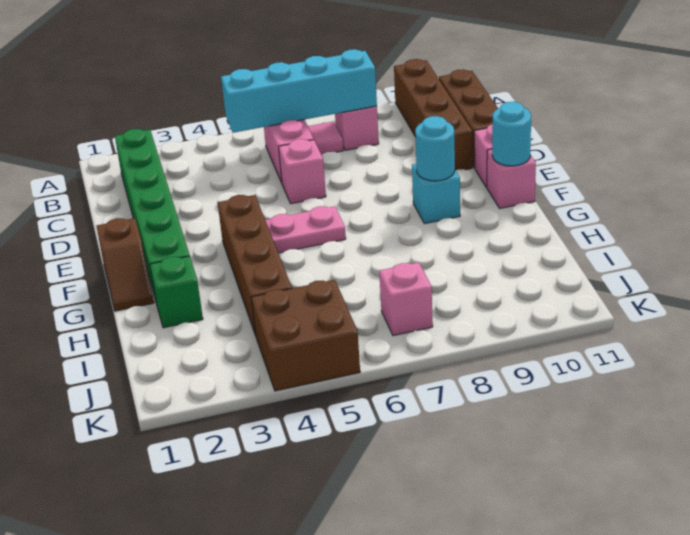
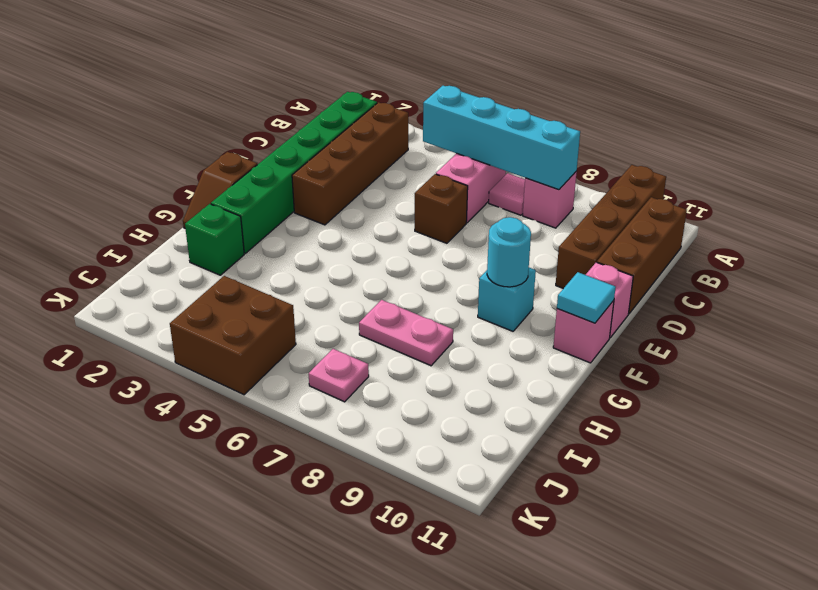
pink 1x1 brick [279,139,326,204] -> brown 1x1 brick [415,174,468,243]
brown 1x4 brick [218,195,292,335] -> brown 1x4 brick moved to [292,102,408,225]
pink 1x2 plate [265,206,346,253] -> pink 1x2 plate moved to [359,300,453,366]
cyan 1x1 round brick [492,102,531,166] -> cyan 1x1 tile [557,272,616,323]
pink 1x1 brick [379,262,433,336] -> pink 1x1 plate [309,349,369,402]

